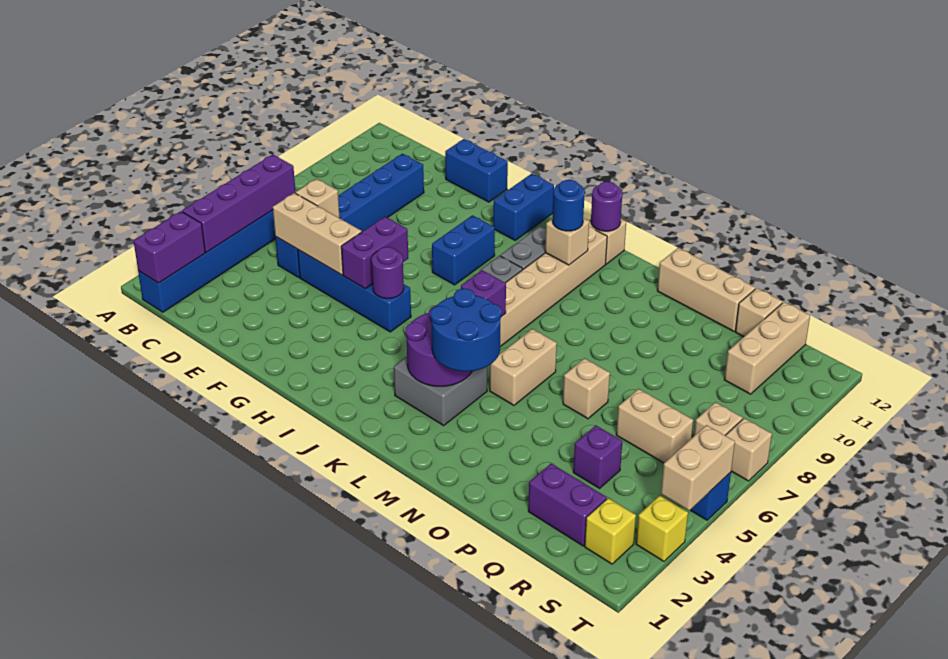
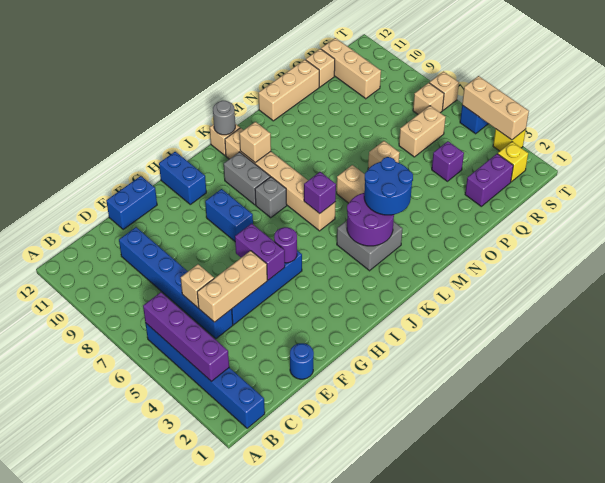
purple 1x2 brick [134,211,205,283] -> none
blue 1x1 round brick [552,180,585,231] -> blue 1x1 round brick moved to [290,343,314,379]
purple 1x1 round brick [591,182,622,231] -> grey 1x1 round brick [213,101,235,135]
tan 1x2 brick [661,425,735,511] -> tan 1x3 brick [462,76,529,140]

